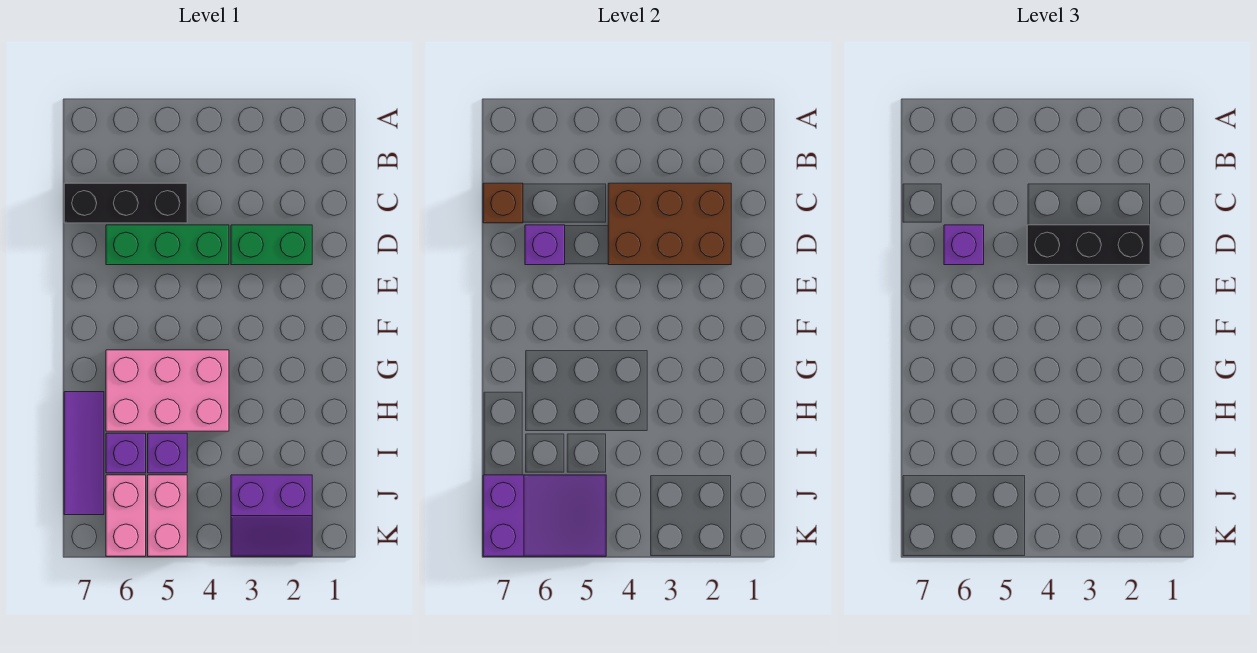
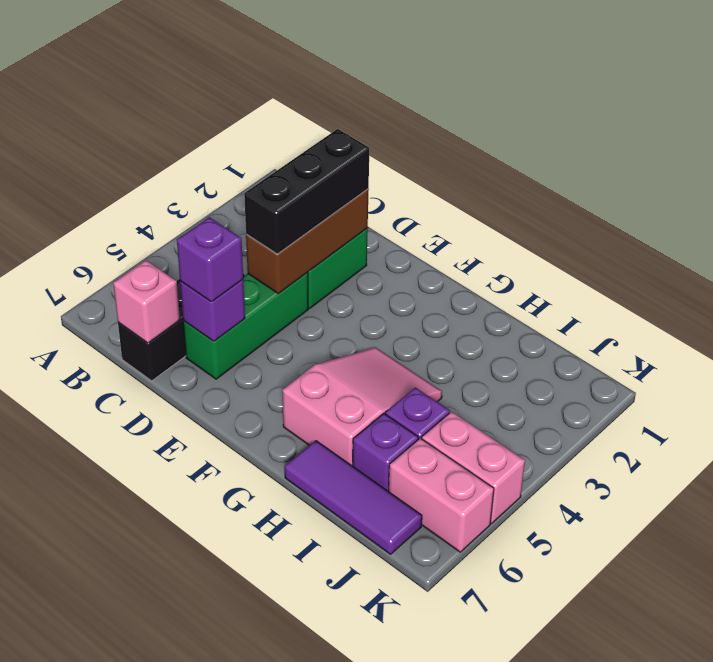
brown 2x3 brick [608,183,731,265] -> brown 1x3 brick [246,189,369,293]
brown 1x1 brick [483,183,523,223] -> pink 1x1 brick [113,260,180,343]
pink 2x3 brick [106,350,229,431] -> pink 2x3 slope [283,347,442,466]
purple 2x2 slope [231,475,312,556] -> none
purple 2x3 slope [483,475,606,556] -> none

